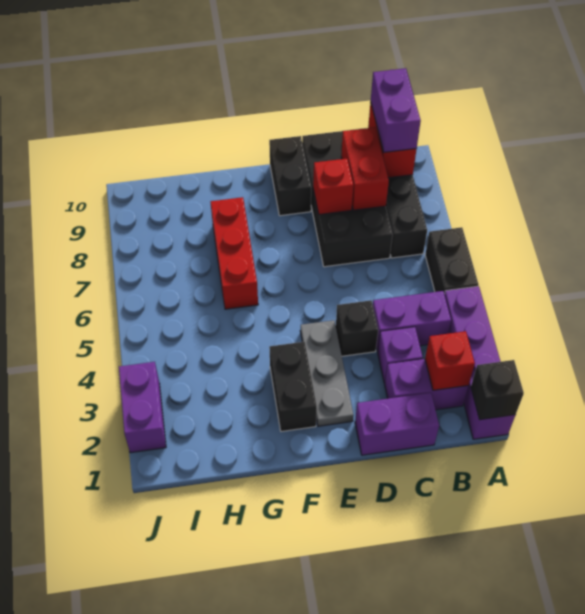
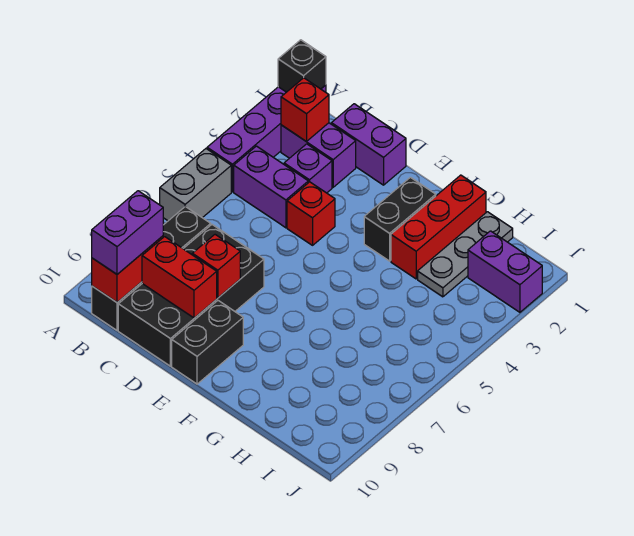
black 1x2 brick [425,227,478,294] -> grey 1x2 brick [160,149,231,221]
red 1x2 brick [341,127,389,210] -> red 1x2 brick turned to [142,237,217,318]
black 1x1 brick [336,300,378,356] -> red 1x1 brick [287,182,335,245]
grey 1x3 plate [300,320,354,426] -> grey 1x3 plate moved to [418,212,513,297]
red 1x3 brick [211,197,258,309] -> red 1x3 brick moved to [391,175,486,279]
purple 1x2 brick [119,362,166,453] -> purple 1x2 brick turned to [468,231,542,312]

